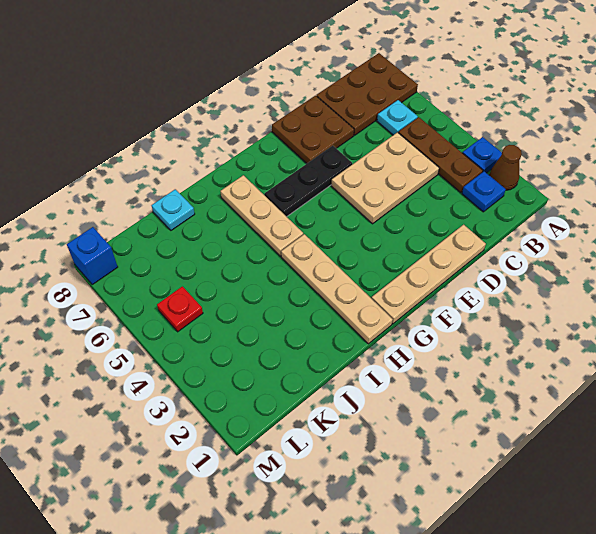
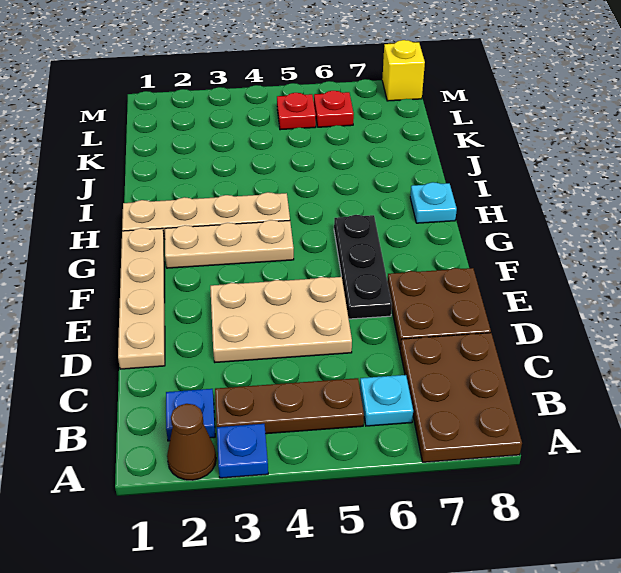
tan 2x3 plate [331,132,439,224] -> tan 2x3 plate turned to [210,277,352,362]
tan 1x3 plate [220,175,303,256] -> tan 1x3 plate moved to [165,220,294,268]
cyan 1x1 plate [152,189,195,230] -> cyan 1x1 plate moved to [410,182,457,223]
none -> red 1x1 plate [314,91,354,127]
blue 1x1 brick [67,227,118,285] -> yellow 1x1 brick [382,40,425,101]

